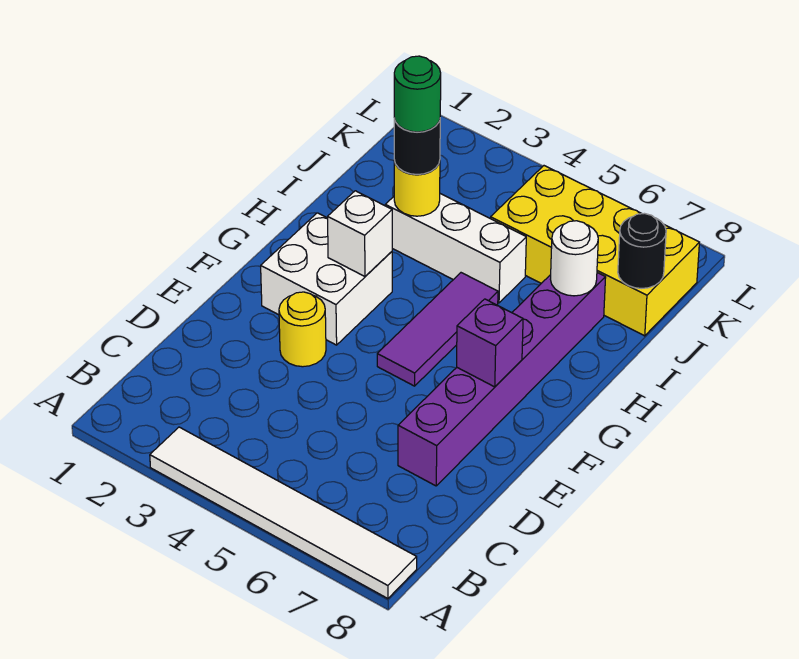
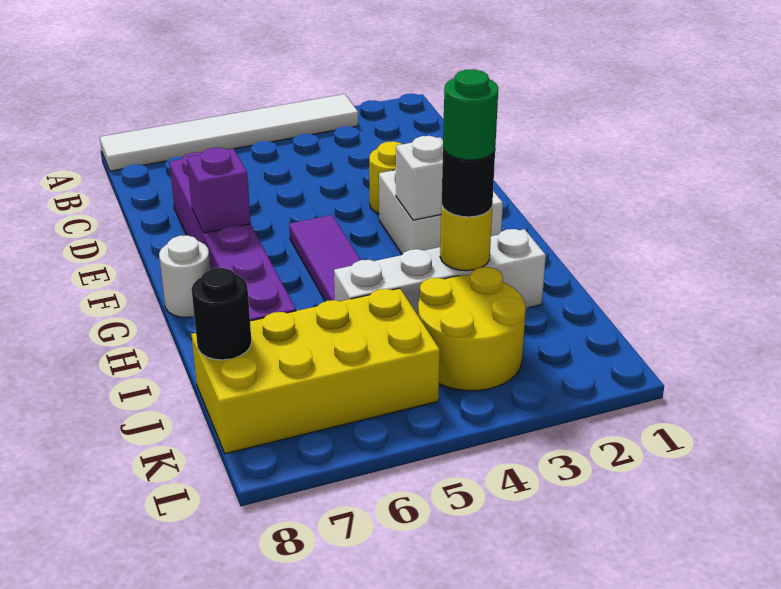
white 1x3 brick [385,194,526,303] -> white 1x4 brick [334,229,546,315]
white 1x1 round brick [550,221,598,296] -> white 1x1 round brick moved to [159,235,210,318]
none -> yellow 2x2 round brick [418,267,526,391]

